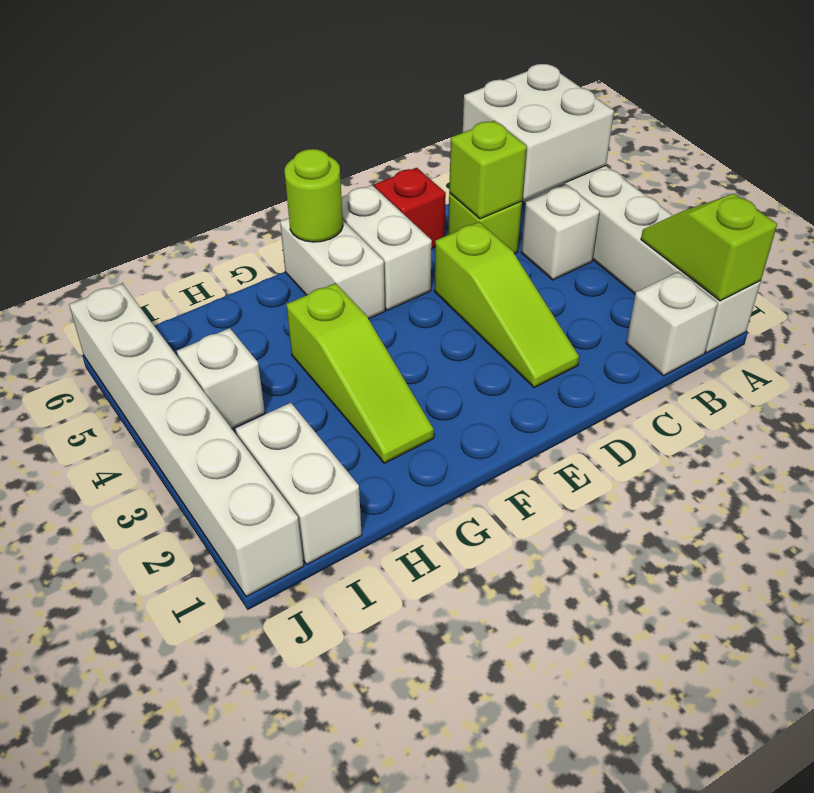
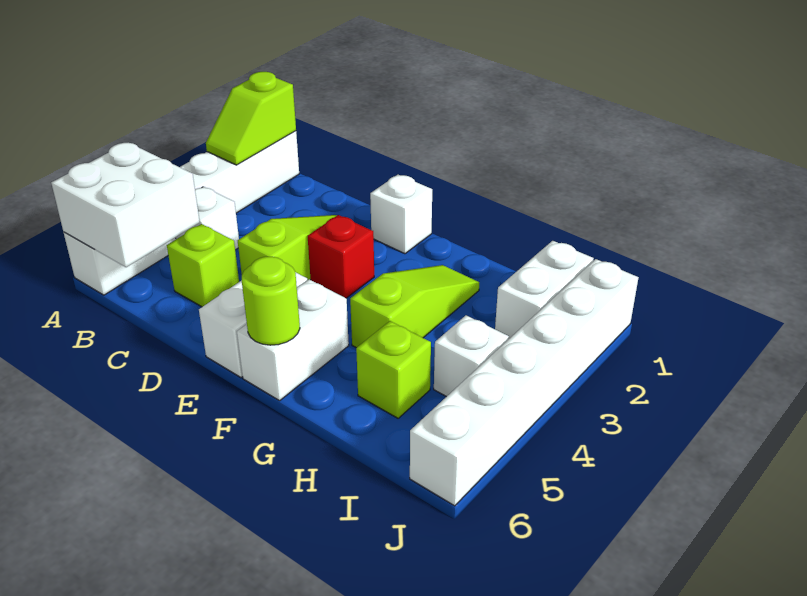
white 1x1 brick [626,272,718,376] -> white 1x1 brick moved to [370,175,432,254]
lime 1x1 brick [449,121,527,219] -> lime 1x1 brick moved to [356,321,431,418]
red 1x1 brick [374,168,446,249] -> red 1x1 brick moved to [308,215,374,298]

